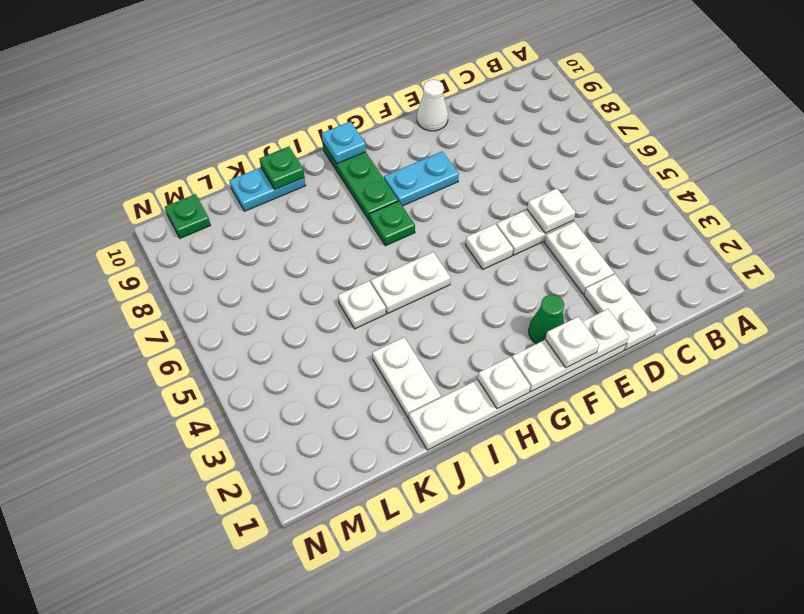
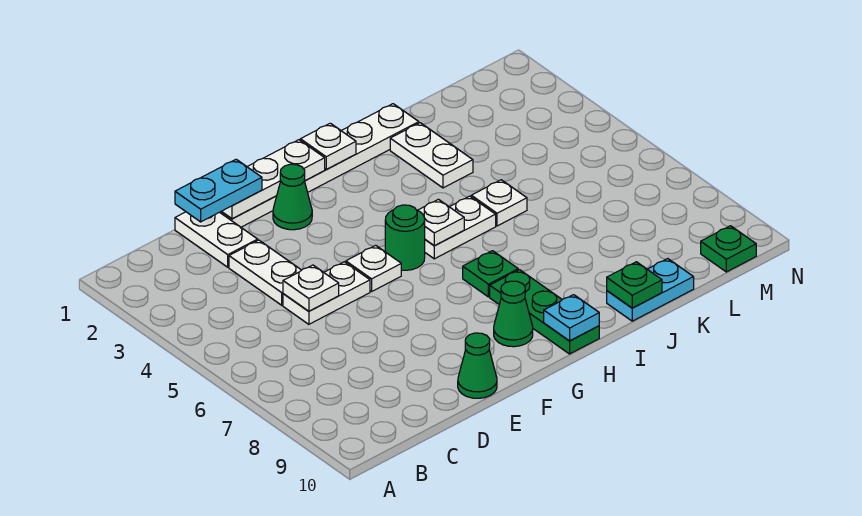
white 1x1 cone [417,79,448,131] -> green 1x1 cone [458,333,497,398]
white 1x1 plate [545,317,599,368] -> white 1x1 plate moved to [418,199,464,246]
cyan 1x2 plate [384,151,459,206] -> cyan 1x2 plate moved to [175,159,262,222]
none -> green 1x1 round brick [385,205,425,270]
none -> green 1x1 cone [494,281,533,347]

